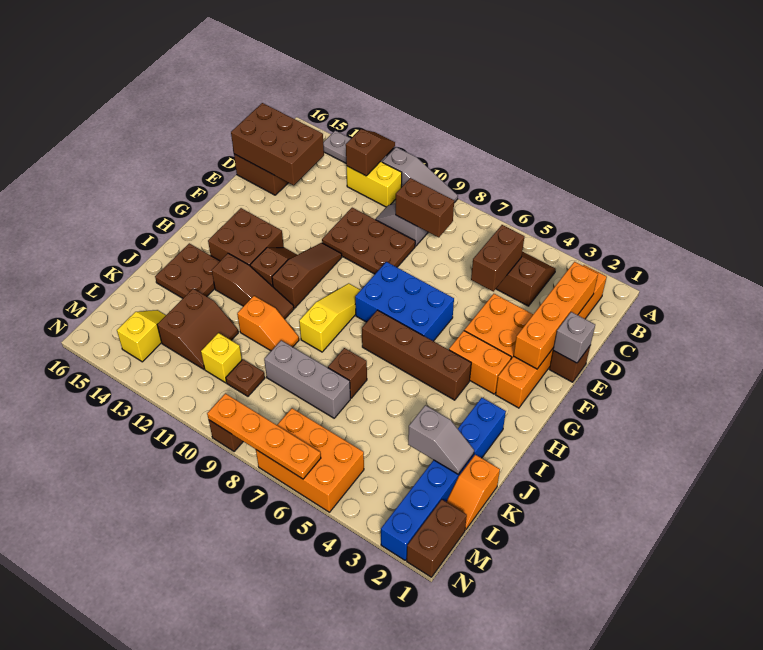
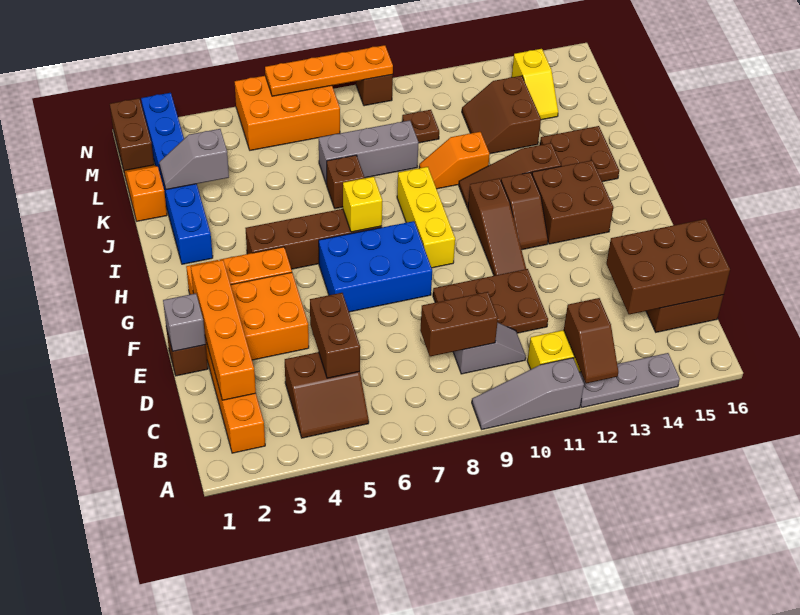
yellow 1x3 slope [299,283,361,352] -> yellow 1x3 brick [397,167,455,268]
yellow 1x1 brick [201,333,242,383] -> yellow 1x1 brick moved to [343,177,382,232]

